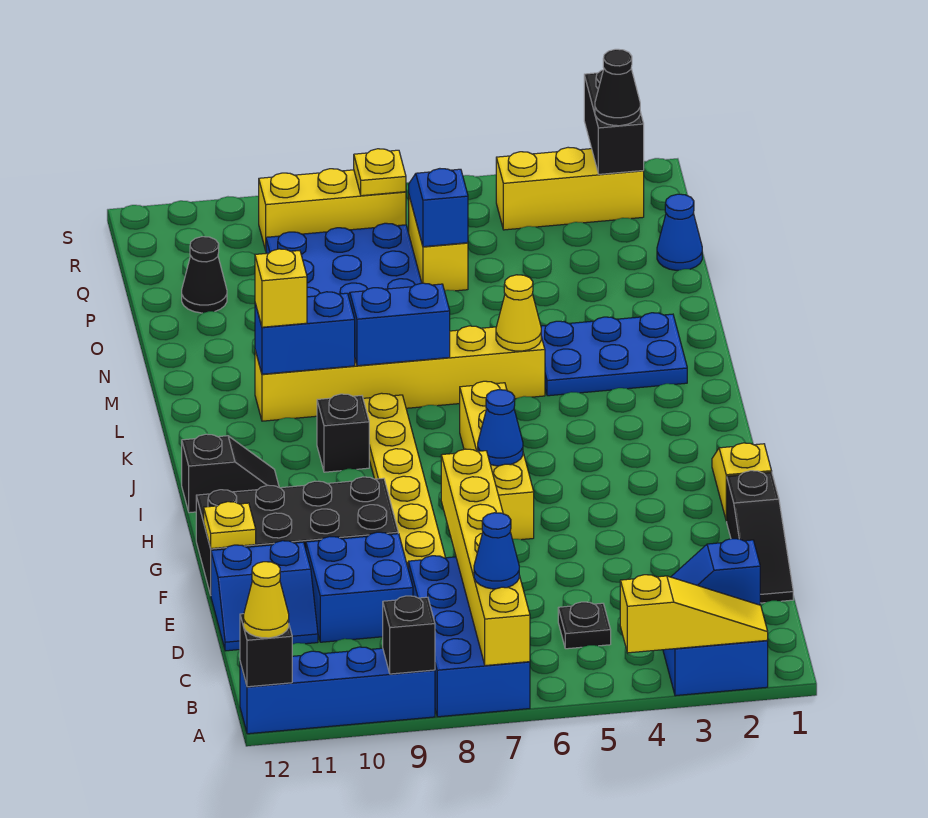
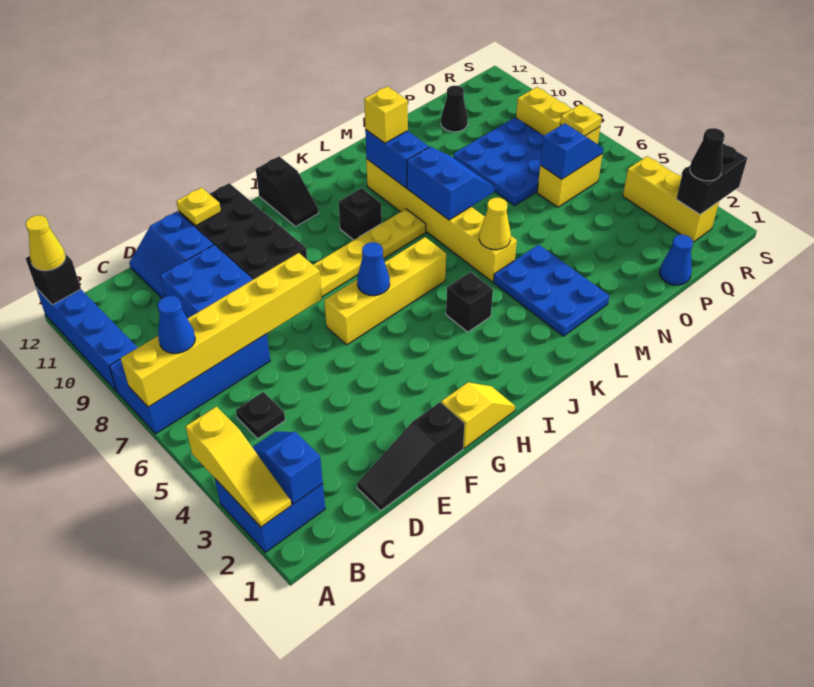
black 1x1 brick [383,596,435,674] -> black 1x1 brick moved to [446,272,493,332]

